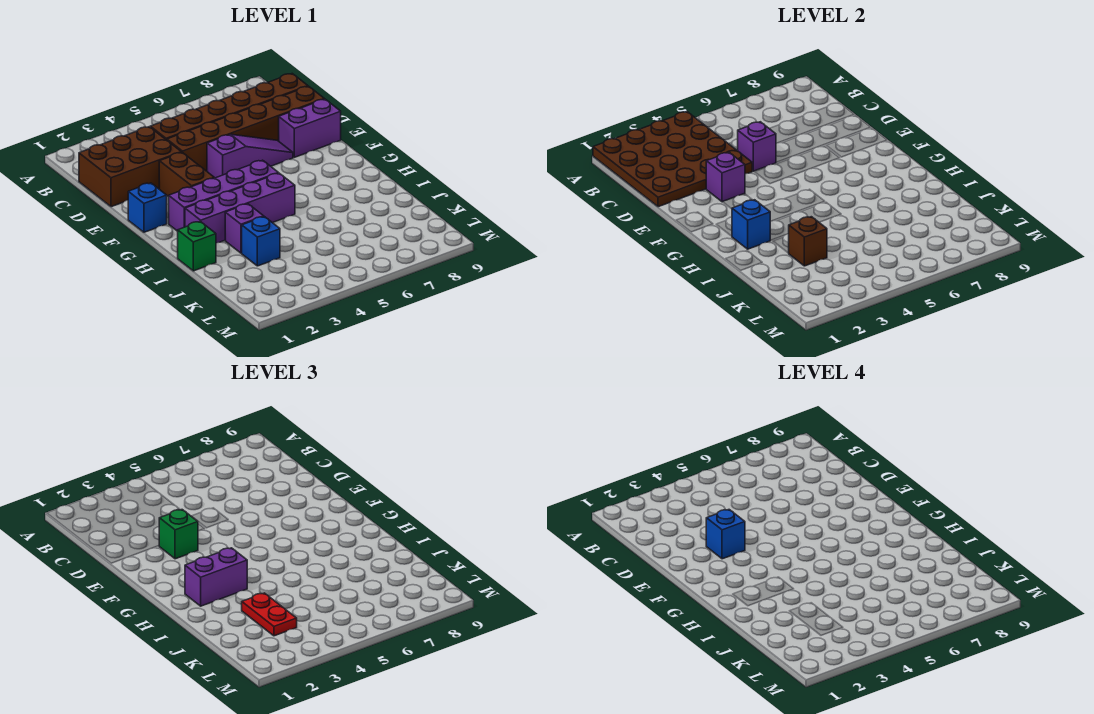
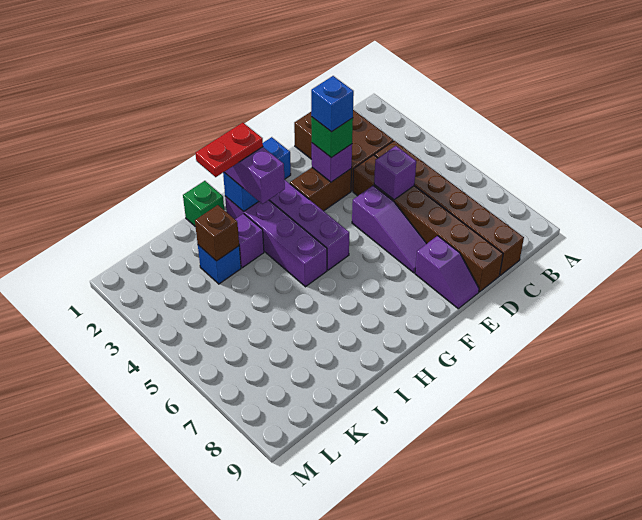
brown 4x4 plate [593,112,752,207] -> none
purple 1x2 brick [279,99,341,157] -> purple 1x2 slope [415,236,479,309]
red 1x2 plate [242,593,297,636] -> red 1x2 plate moved to [196,123,263,177]

